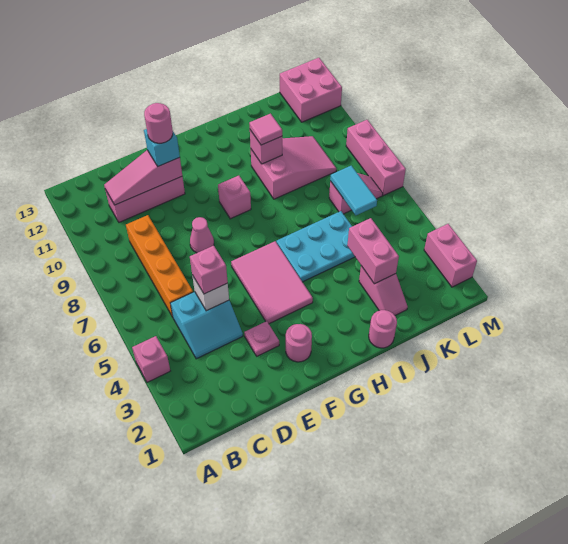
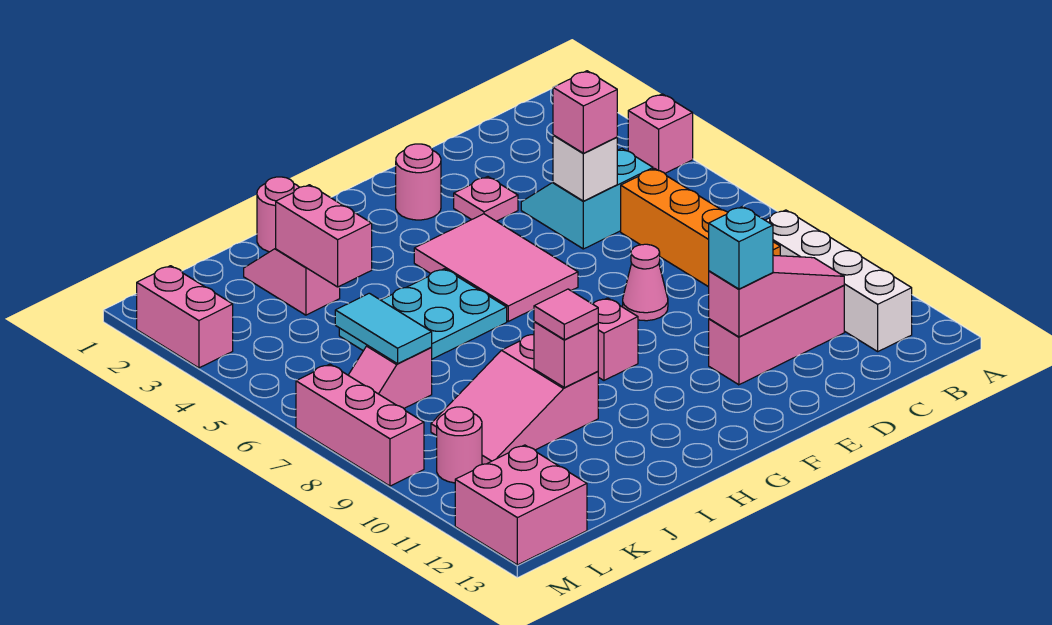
none -> white 1x4 brick [765,210,912,351]
pink 1x1 round brick [144,103,173,143] -> pink 1x1 round brick moved to [437,407,482,483]

